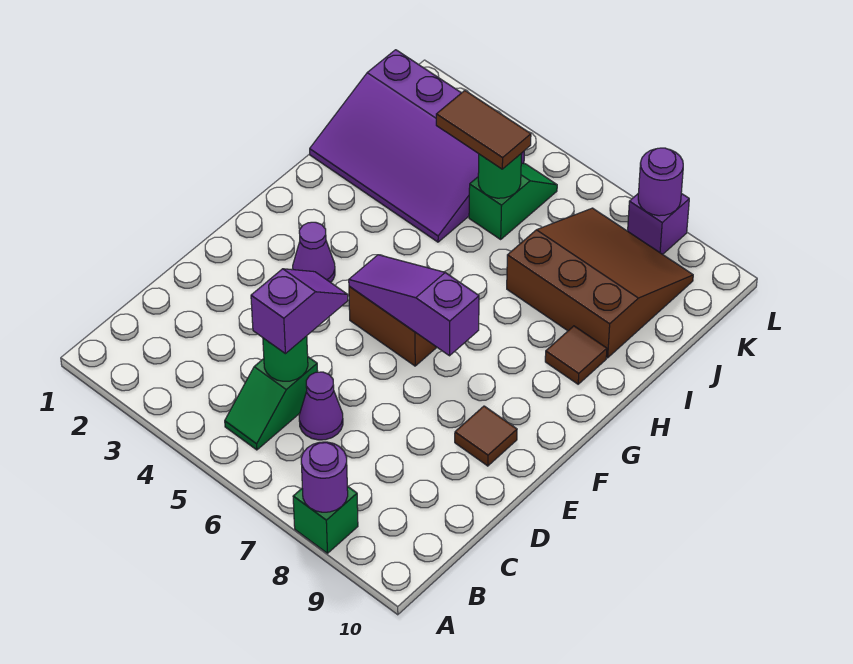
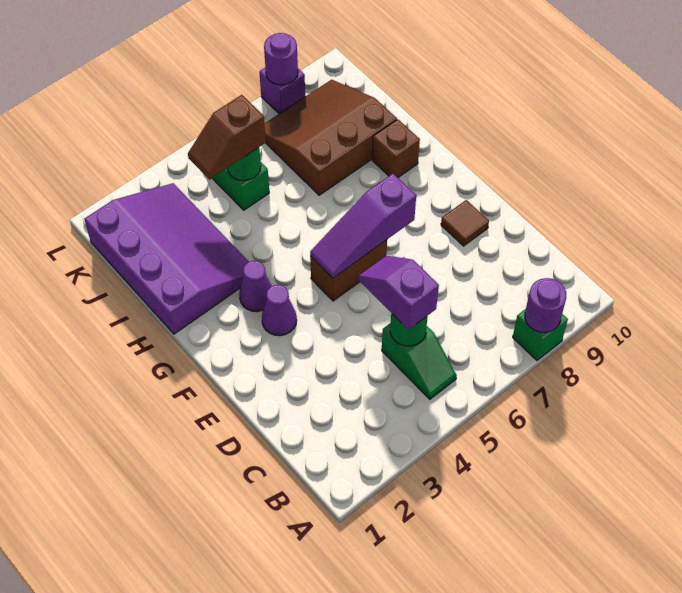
purple 1x1 cone [299,372,343,440] -> purple 1x1 cone moved to [239,261,271,312]
brown 1x1 tile [545,326,607,384] -> brown 1x1 brick [372,119,420,177]
purple 3x4 slope [310,50,524,242] -> purple 3x4 slope turned to [84,183,249,334]
brown 1x2 tile [436,91,531,169] -> brown 1x2 slope [188,95,266,179]

